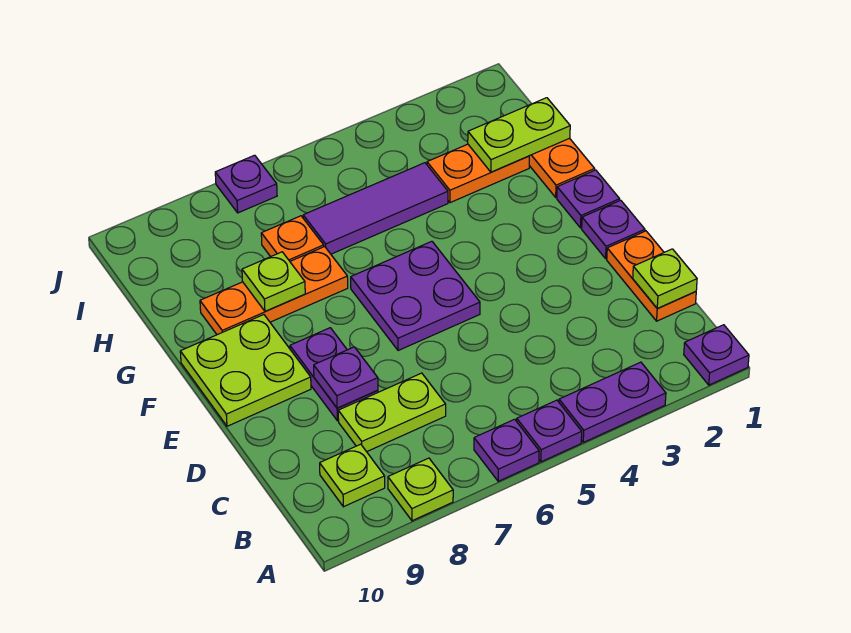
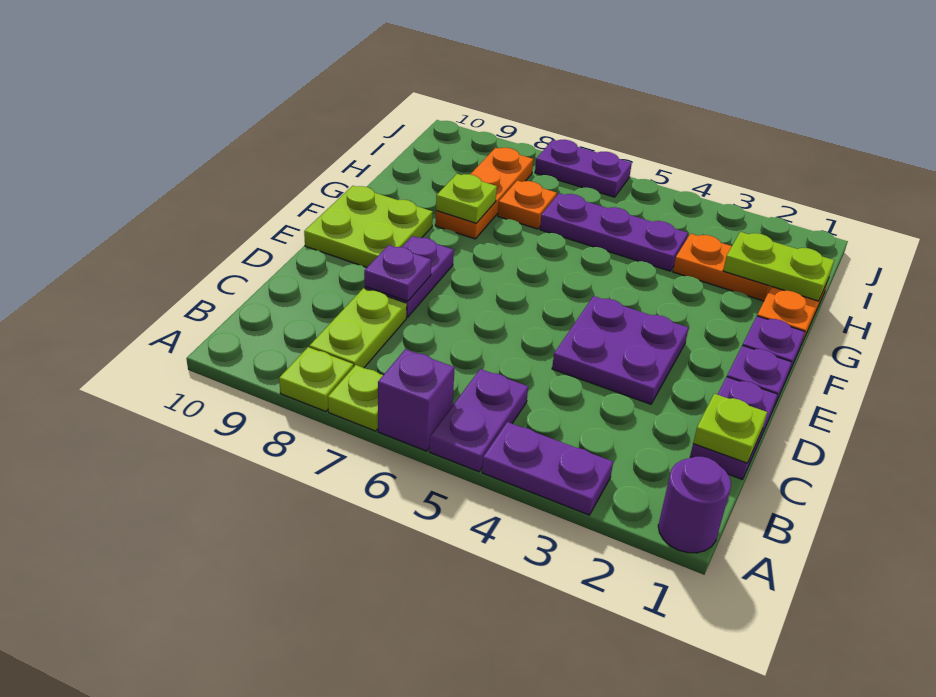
purple 1x1 plate [684,325,749,385] -> purple 1x1 round brick [658,457,731,553]
purple 1x1 plate [517,400,582,462] -> purple 1x2 plate [429,369,528,472]
purple 1x1 plate [474,419,539,481] -> purple 1x1 brick [378,349,455,451]
lime 1x1 plate [320,444,385,507] -> lime 1x1 plate moved to [328,365,383,431]
orange 1x2 plate [607,231,696,321] -> purple 1x2 plate [690,377,778,479]
lime 1x2 plate [338,373,446,452] -> lime 1x2 plate turned to [309,288,407,368]
purple 2x2 plate [351,241,480,351] -> purple 2x2 plate moved to [552,296,688,404]
orange 1x3 plate [200,247,348,335] -> orange 1x3 plate turned to [435,148,533,239]
purple 1x3 tile [303,163,448,254] -> purple 1x3 plate [540,193,688,271]
purple 1x1 plate [215,155,277,213] -> purple 1x2 plate [535,140,632,197]

